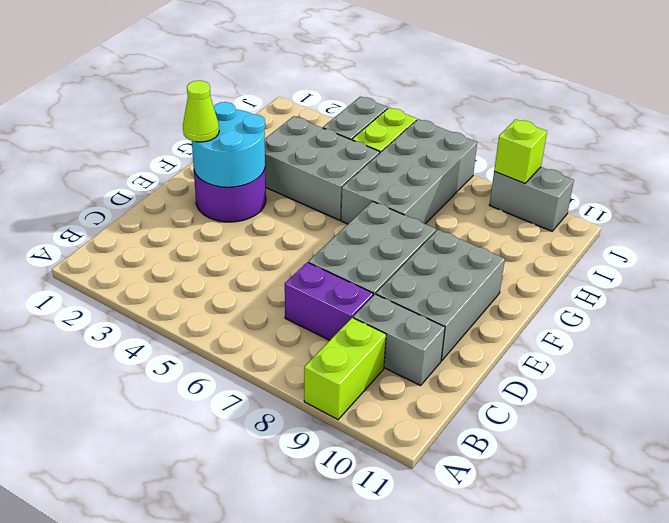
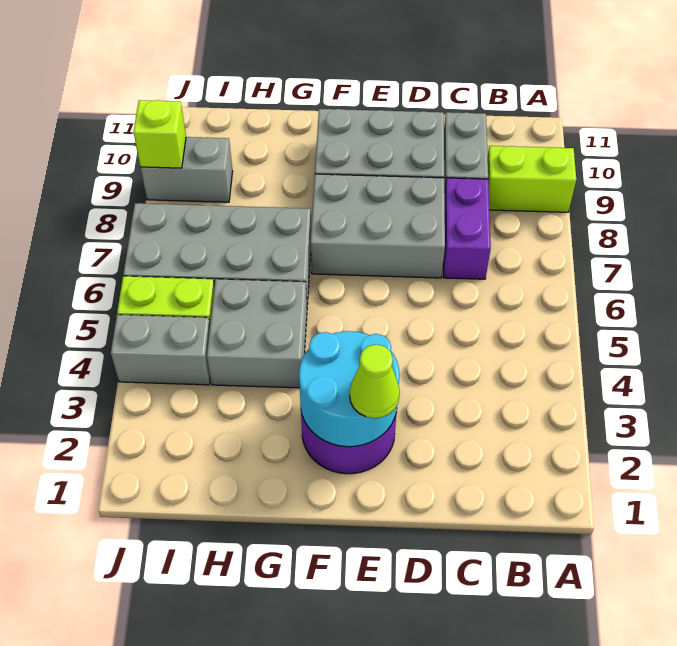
grey 2x3 brick [265,116,380,220] -> grey 2x2 brick [207,279,307,388]
grey 1x2 brick [490,167,574,231] -> grey 1x2 brick turned to [141,137,233,202]

